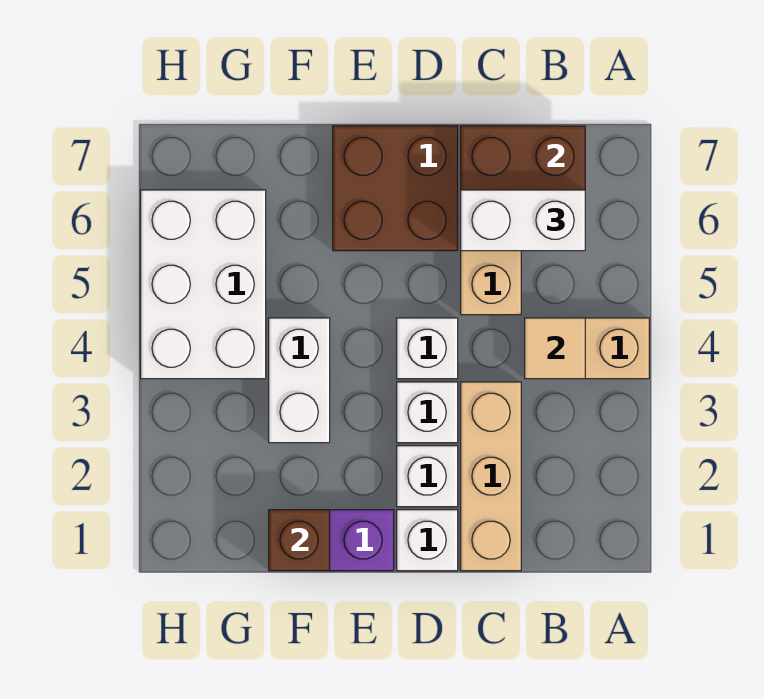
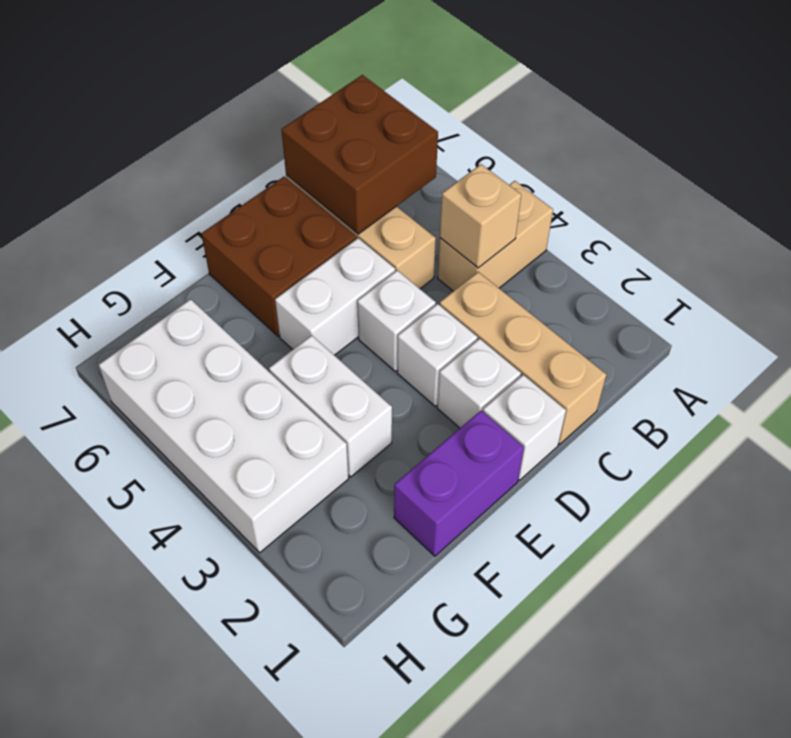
tan 1x1 tile [525,318,585,379] -> tan 1x1 brick [440,164,521,268]
white 1x2 brick [461,190,585,251] -> white 1x2 brick moved to [275,238,395,355]
brown 1x1 brick [269,510,330,571] -> none
white 2x3 brick [141,190,266,379] -> white 2x4 brick [99,299,349,553]

